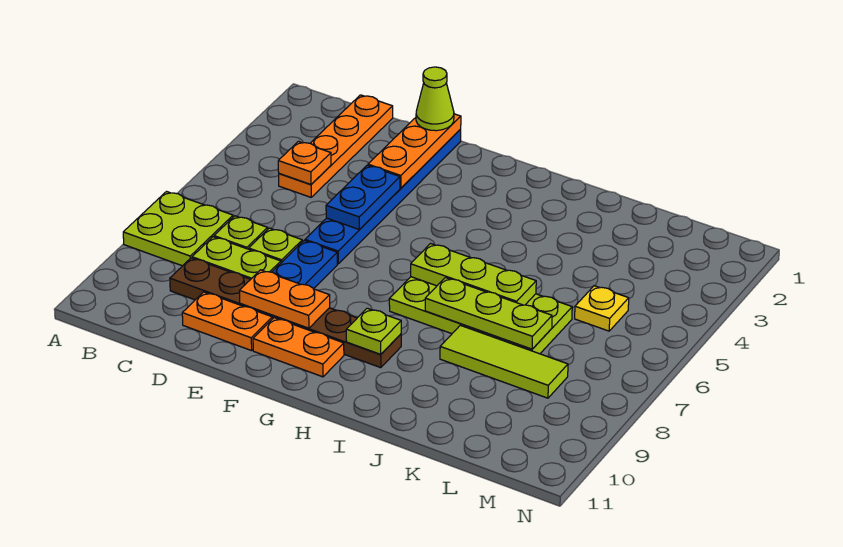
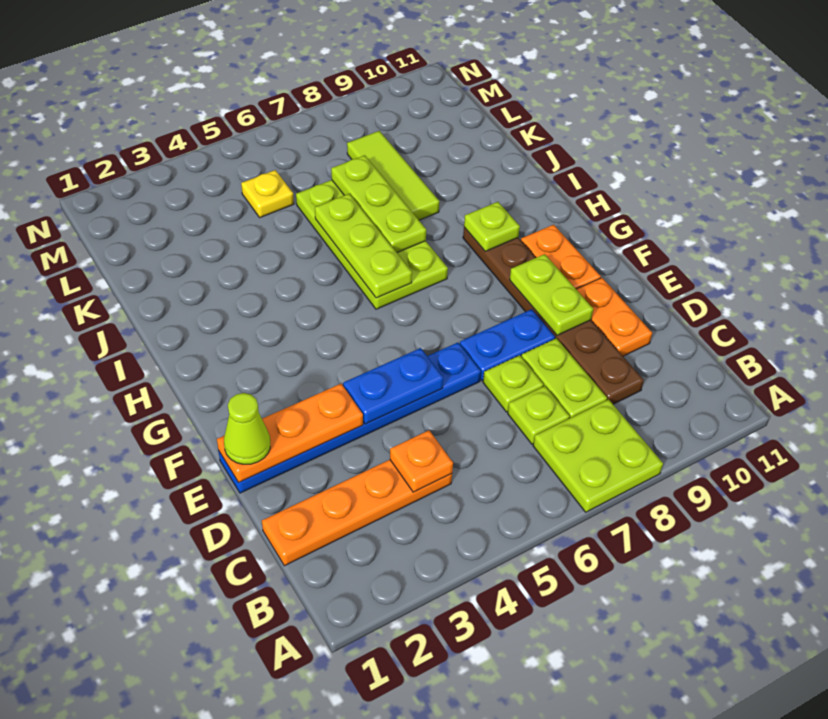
orange 1x2 plate [239,270,330,328] -> lime 1x2 plate [510,254,593,335]

